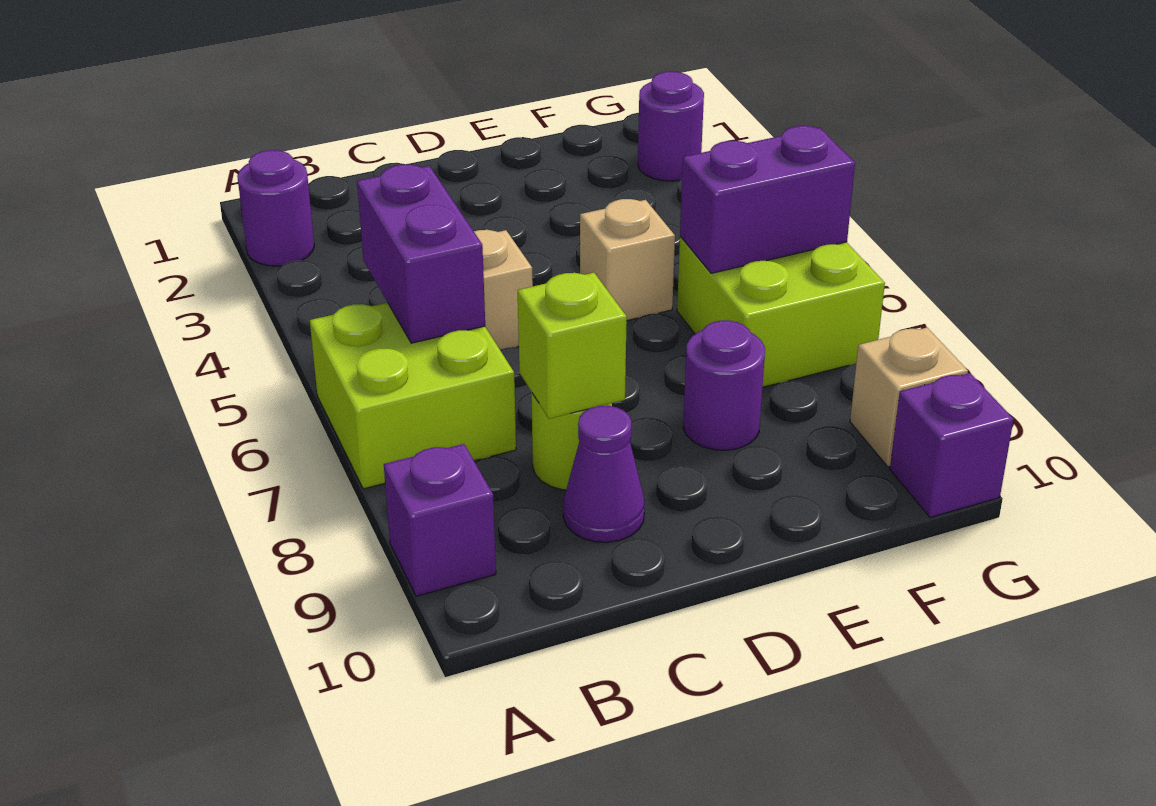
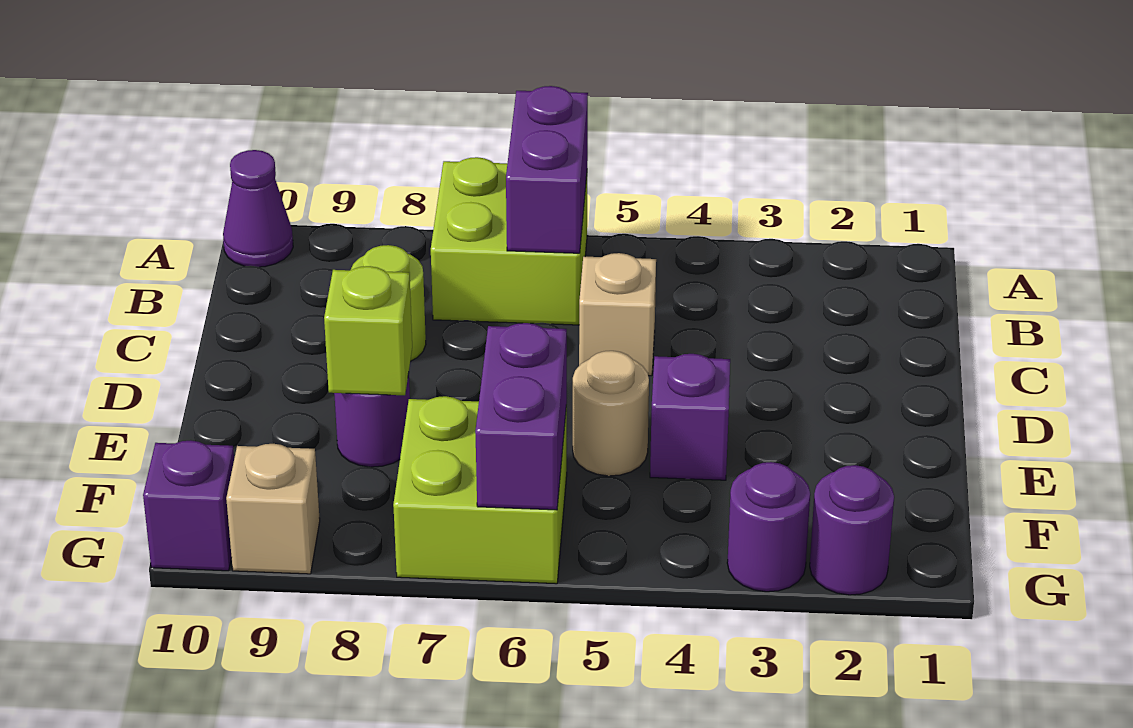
purple 1x1 round brick [237,150,314,266] -> purple 1x1 round brick moved to [727,462,810,592]
purple 1x1 brick [384,444,496,596] -> purple 1x1 brick moved to [650,354,730,480]
purple 1x2 brick [357,164,485,343] -> purple 1x2 brick turned to [506,86,588,253]
lime 1x1 brick [518,273,627,419] -> lime 1x1 brick moved to [324,266,412,395]
purple 1x1 cone [563,406,645,542] -> purple 1x1 cone moved to [223,150,293,267]
tan 1x1 brick [580,199,675,321] -> tan 1x1 round brick [573,351,649,476]

